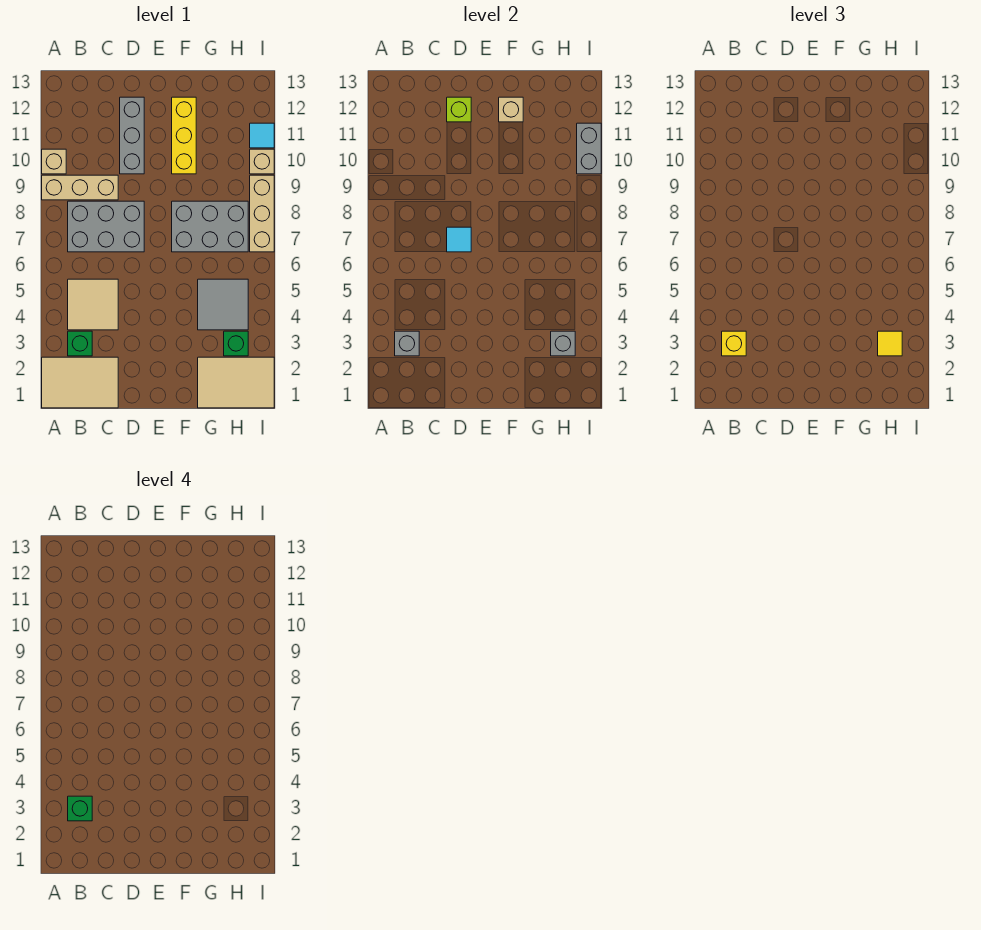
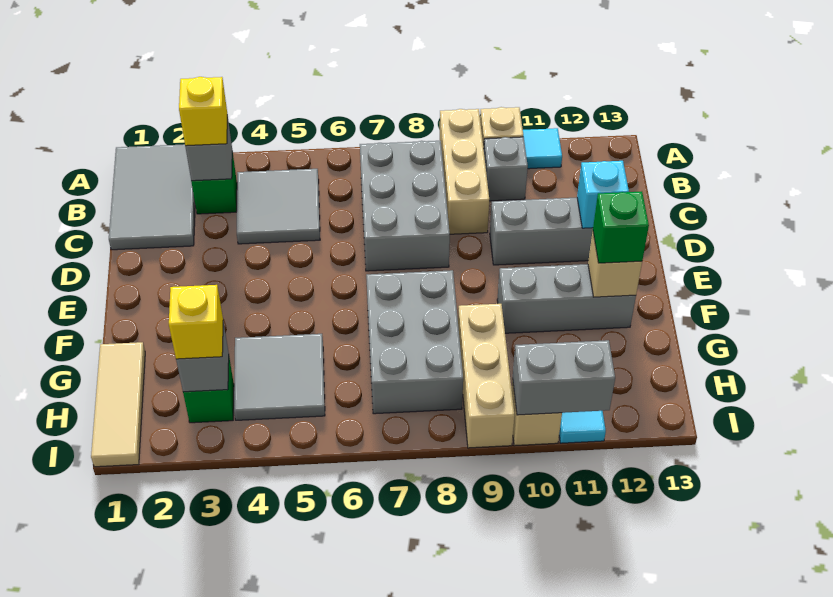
tan 2x3 tile [42,357,118,408] -> grey 2x3 tile [109,144,195,250]
green 1x1 brick [68,796,92,821] -> green 1x1 brick moved to [593,191,649,263]
tan 2x2 tile [68,279,118,330] -> grey 2x2 tile [237,169,320,244]
none -> grey 1x1 brick [484,137,528,201]
cyan 1x1 tile [447,227,471,252] -> cyan 1x1 tile moved to [523,128,562,169]
lime 1x1 brick [447,97,471,122] -> cyan 1x1 brick [577,161,629,228]
yellow 1x3 brick [172,97,196,174] -> grey 1x3 brick [497,264,636,333]
tan 2x3 tile [198,357,274,408] -> tan 1x3 tile [91,342,145,467]
yellow 1x1 tile [878,331,902,356] -> yellow 1x1 brick [169,285,223,359]
tan 1x3 brick [250,175,274,252] -> tan 1x3 brick turned to [458,304,515,448]

